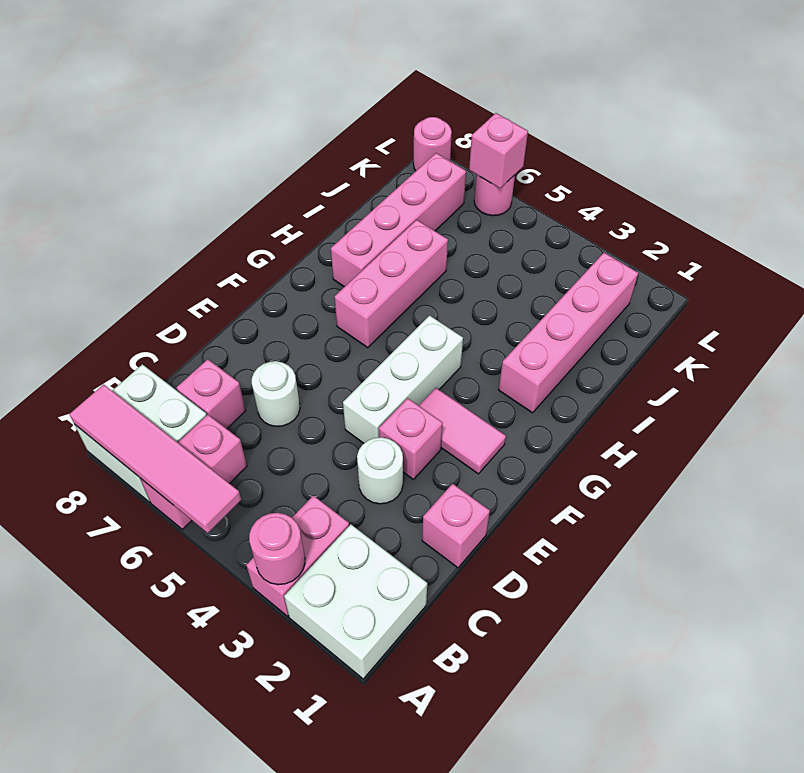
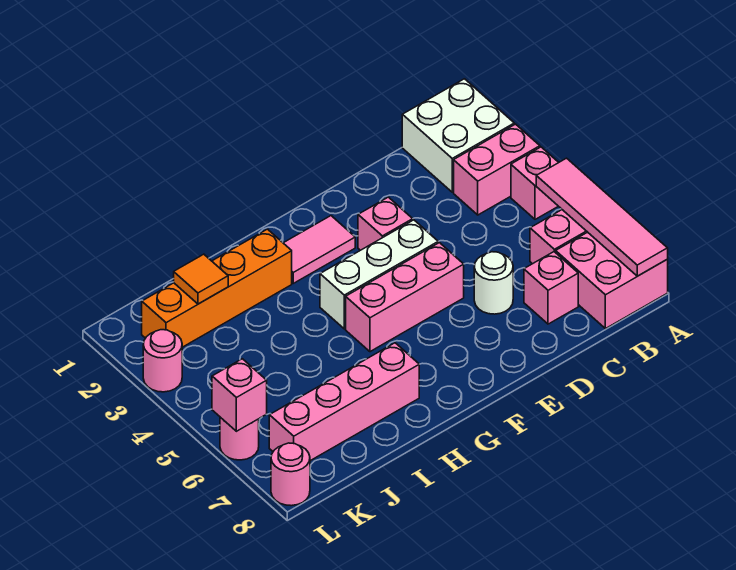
pink 1x1 round brick [249,513,305,585] -> pink 1x1 round brick moved to [143,330,182,392]
white 2x2 brick [75,364,207,502] -> pink 2x2 brick [556,232,668,329]
pink 1x1 brick [422,484,490,568] -> pink 1x1 brick moved to [511,147,559,219]
white 1x1 round brick [357,437,403,504] -> none
pink 1x2 tile [419,388,506,474] -> pink 1x2 tile turned to [284,216,355,283]
pink 1x3 brick [335,220,448,348] -> pink 1x3 brick moved to [346,243,464,352]
pink 1x4 brick [499,253,638,413] -> orange 1x4 brick [142,229,292,347]
none -> orange 1x1 tile [174,254,228,304]

